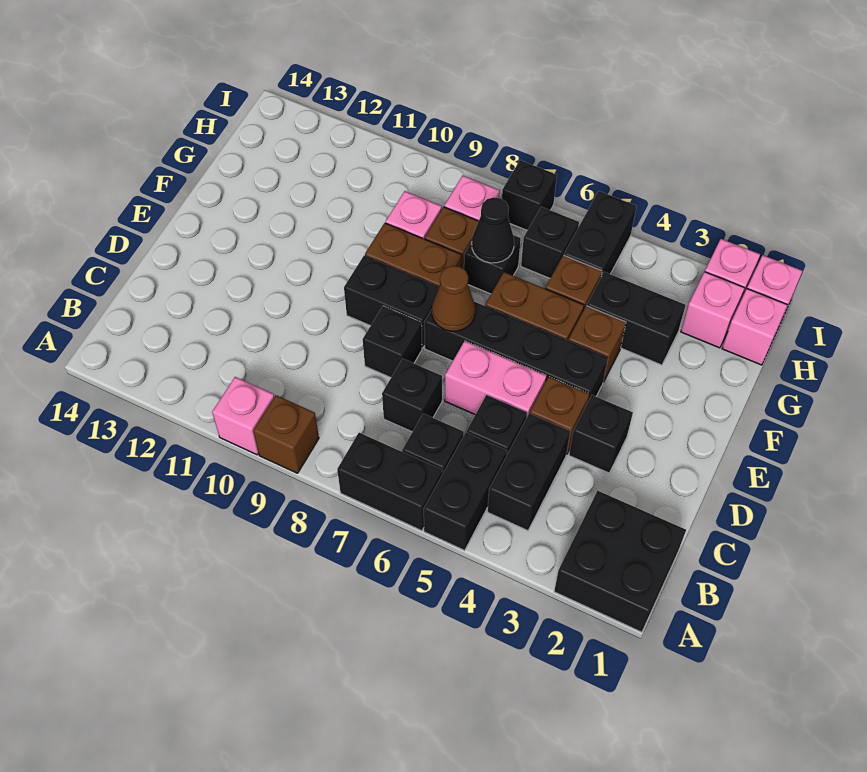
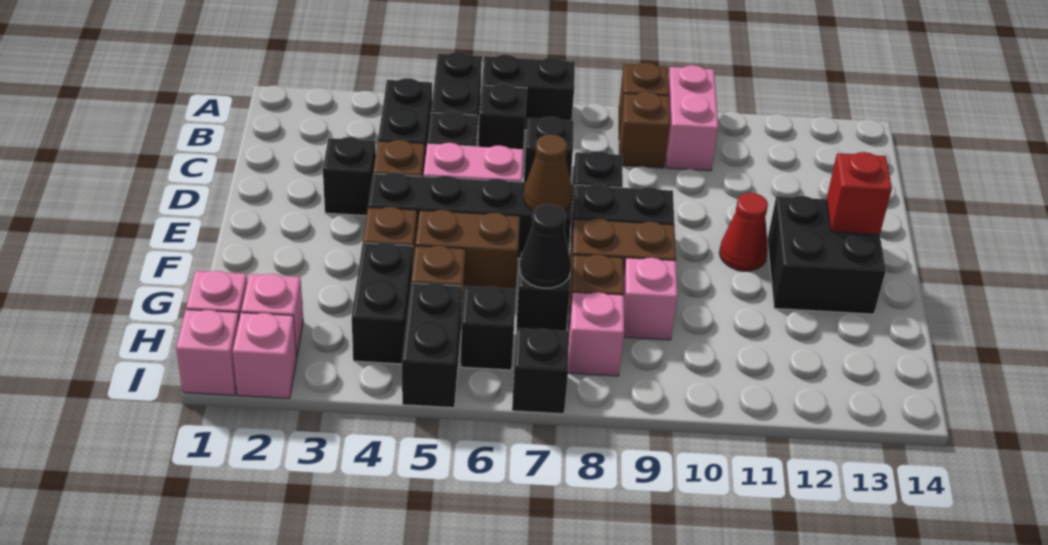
black 2x2 brick [554,491,686,632] -> black 2x2 brick moved to [767,196,886,314]
pink 1x1 brick [212,377,274,455] -> pink 1x2 brick [666,65,718,171]
none -> brown 1x1 brick [619,92,670,168]
none -> red 1x1 cone [719,193,768,271]
none -> red 1x1 brick [827,152,892,234]
black 1x2 brick [587,272,686,365] -> black 1x2 brick turned to [352,243,413,364]

